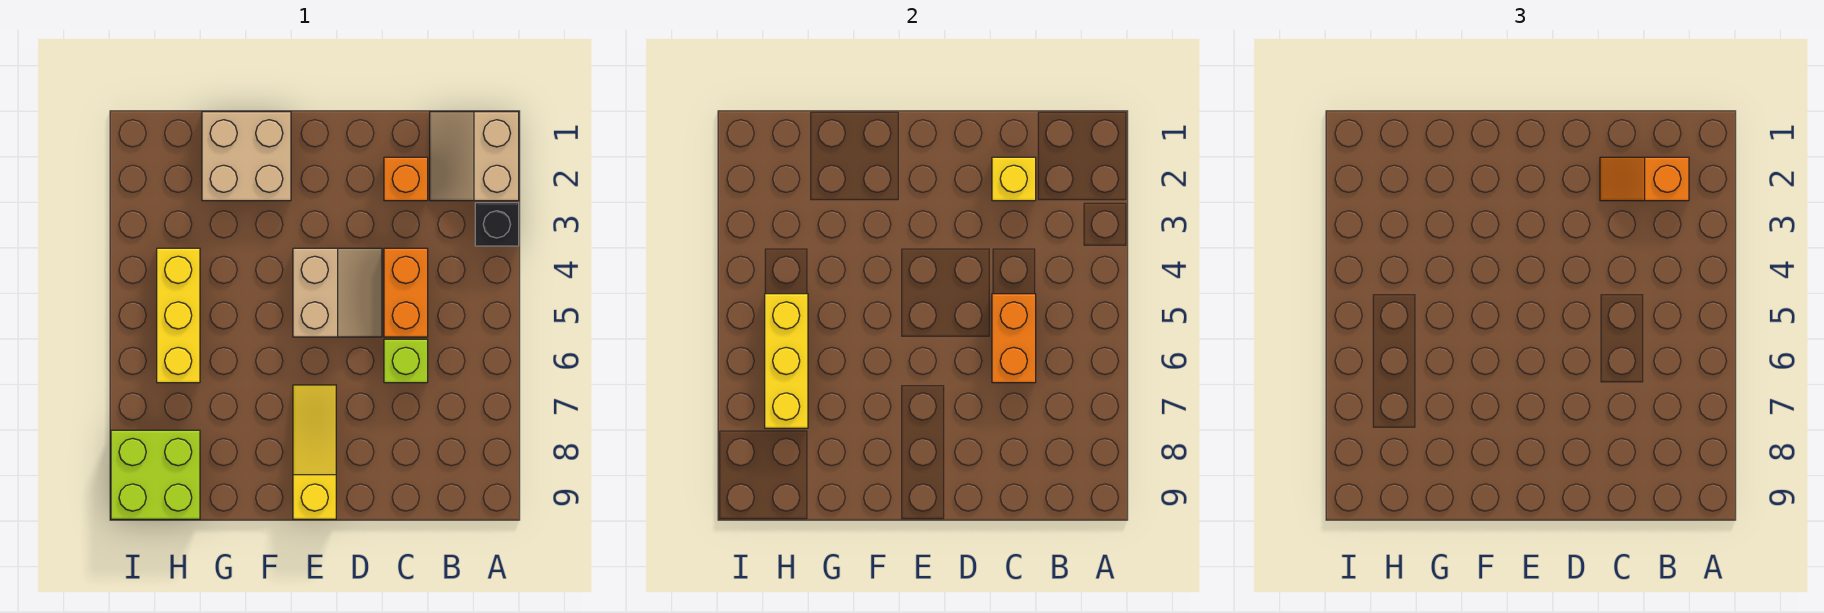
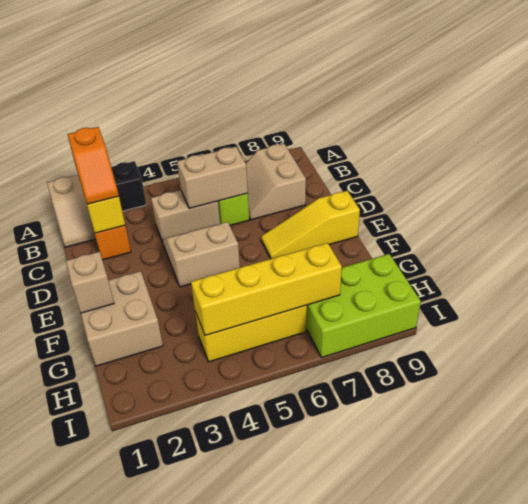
none -> tan 2x2 slope [246,144,306,220]
orange 1x2 brick [384,248,428,337] -> tan 1x2 brick [151,190,220,242]
orange 1x2 brick [992,294,1036,383] -> tan 1x2 brick [177,147,248,209]
none -> tan 1x1 brick [66,252,114,313]
yellow 1x3 brick [765,294,808,428] -> yellow 1x4 brick [191,243,342,336]
lime 2x2 brick [111,430,200,519] -> lime 2x3 brick [306,254,421,358]

